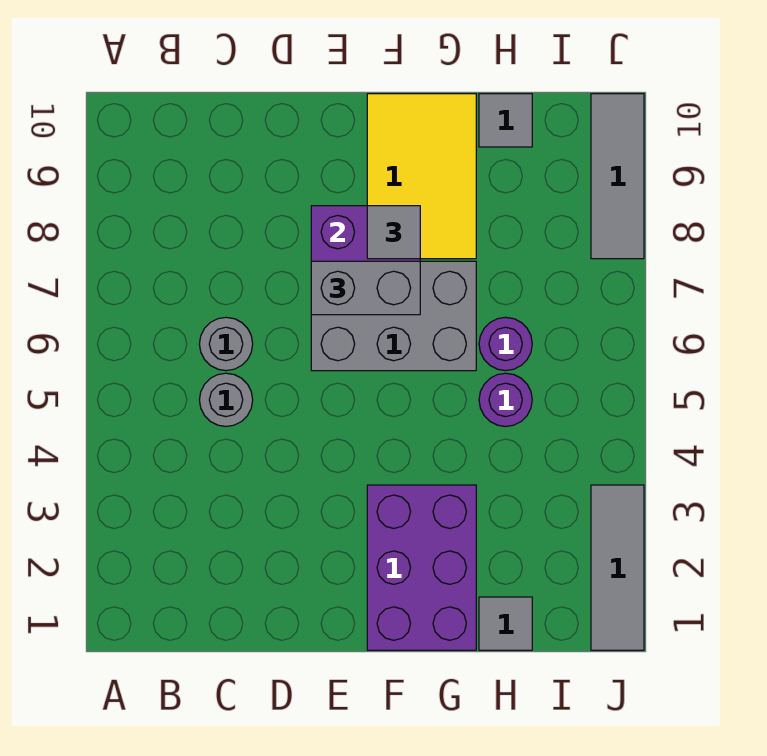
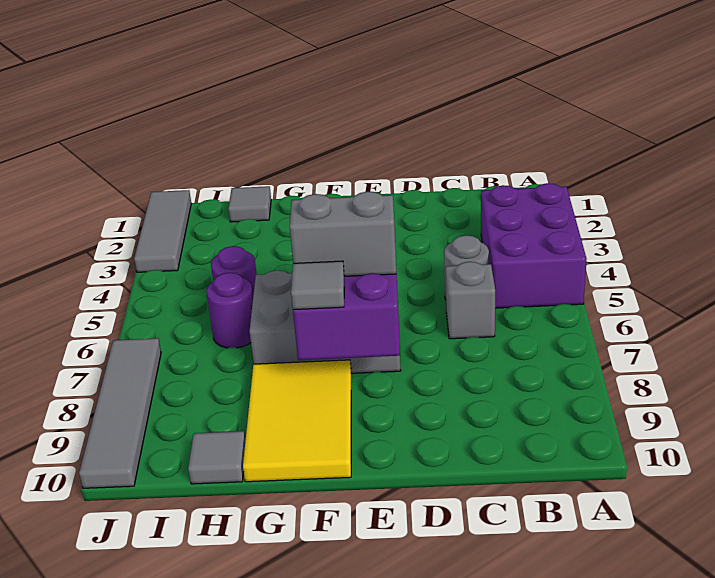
grey 1x1 round brick [199,317,253,371] -> grey 1x1 brick [446,262,495,339]
purple 2x3 brick [367,485,476,650] -> purple 2x3 brick moved to [481,183,587,308]
grey 1x3 tile [591,94,644,259] -> grey 1x4 tile [79,338,161,488]

